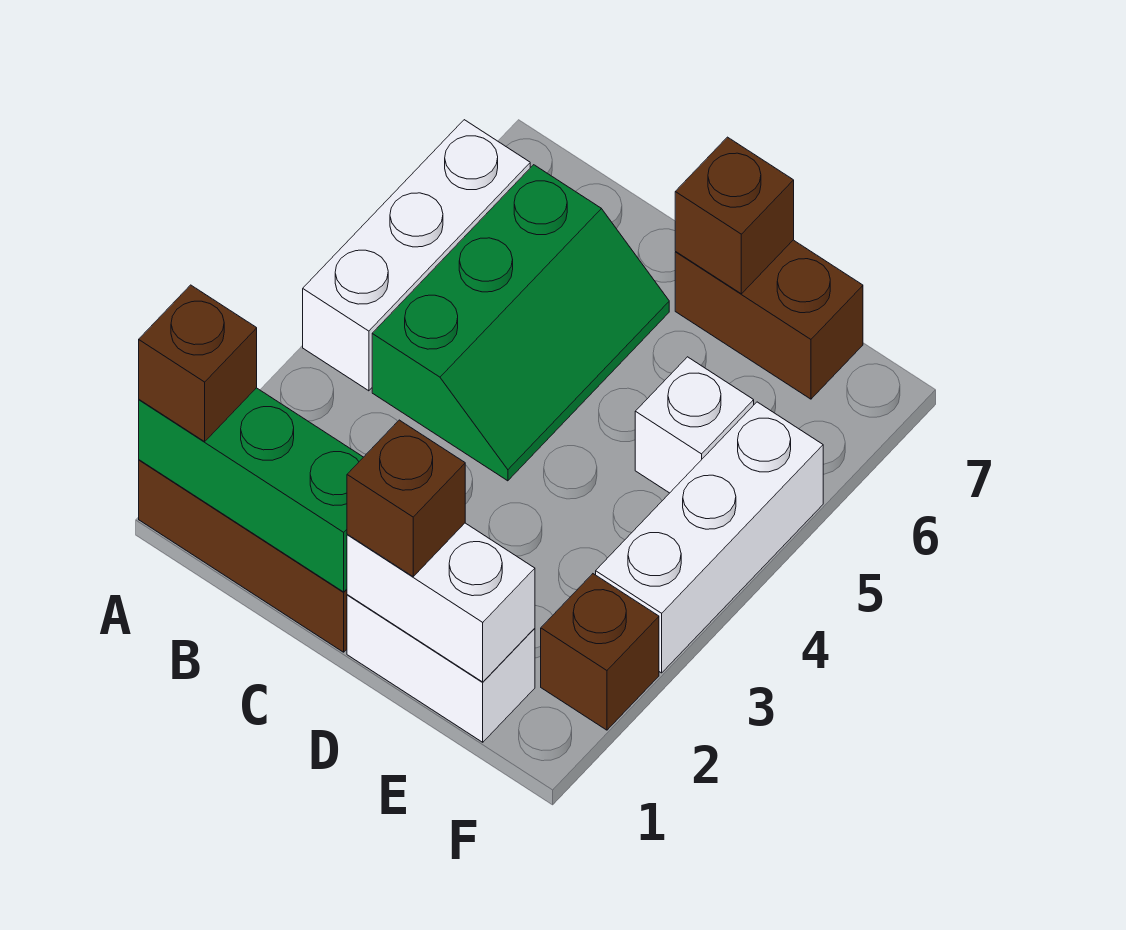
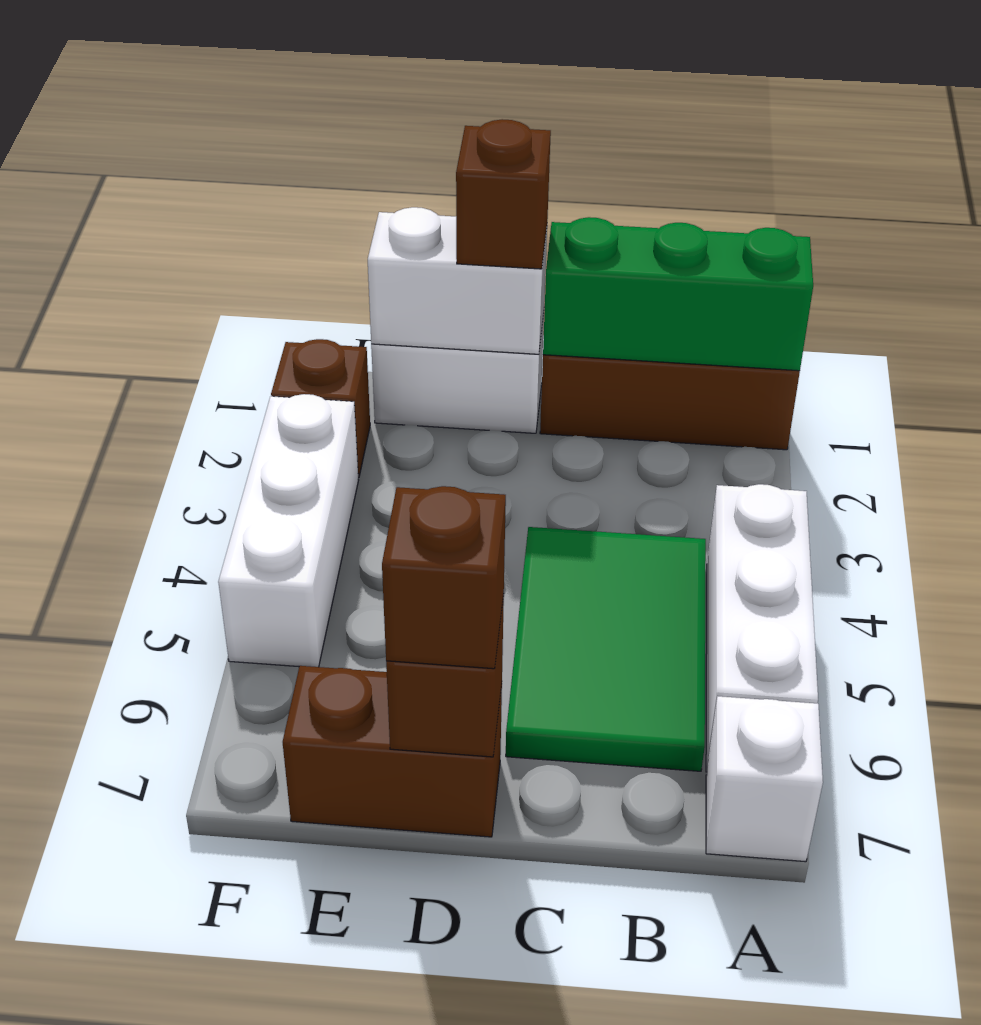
brown 1x1 brick [139,285,257,442] -> brown 1x1 brick moved to [382,486,506,669]
green 2x3 slope [372,165,669,481] -> green 2x3 tile [506,527,706,771]
white 1x1 brick [635,357,754,493] -> white 1x1 brick moved to [706,696,823,862]

